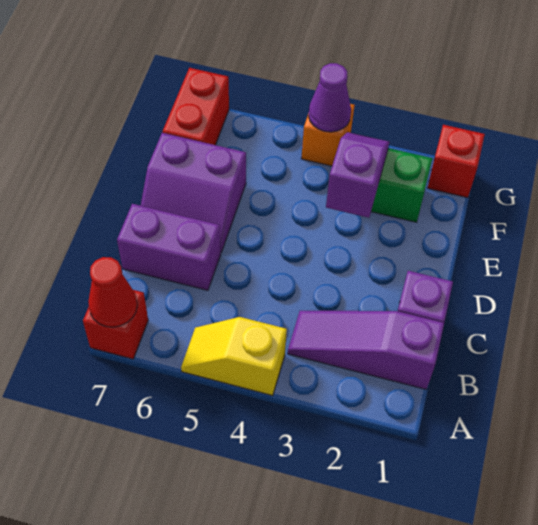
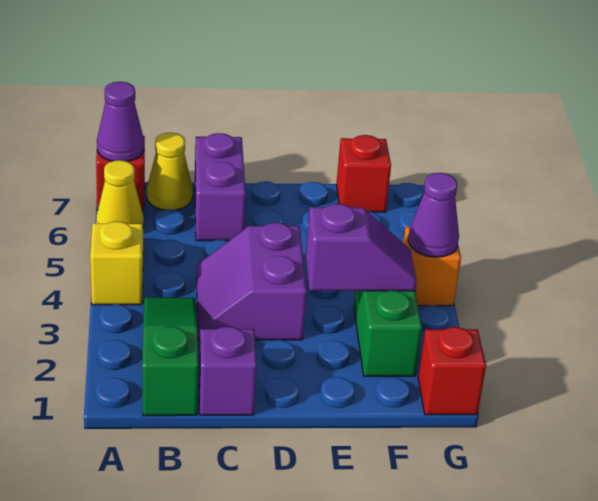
none -> yellow 1x1 cone [96,160,144,227]
red 1x1 cone [88,257,137,327] -> purple 1x1 cone [97,82,144,161]
purple 1x3 slope [288,311,444,389] -> green 1x3 slope [142,298,198,416]
none -> yellow 1x1 cone [147,133,193,210]
purple 2x2 slope [141,133,246,252] -> purple 2x2 slope moved to [197,223,307,340]
red 1x2 brick [163,68,229,145] -> red 1x1 brick [336,135,391,212]

